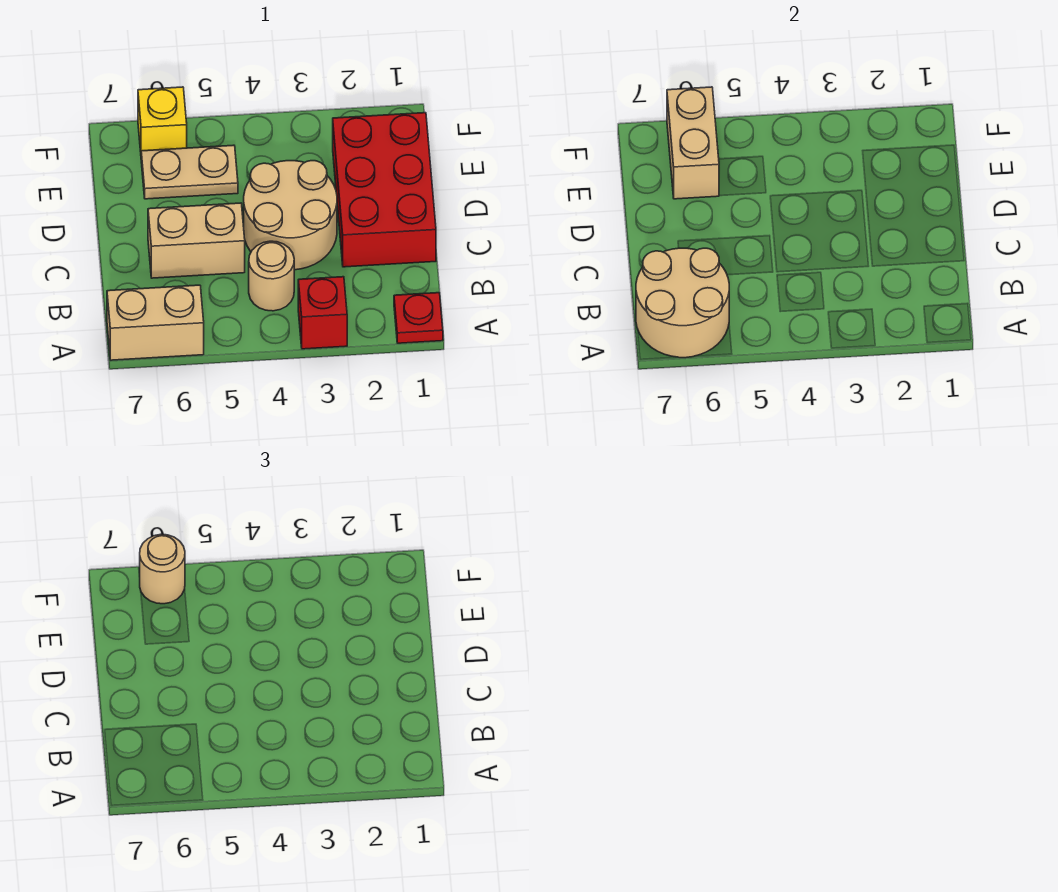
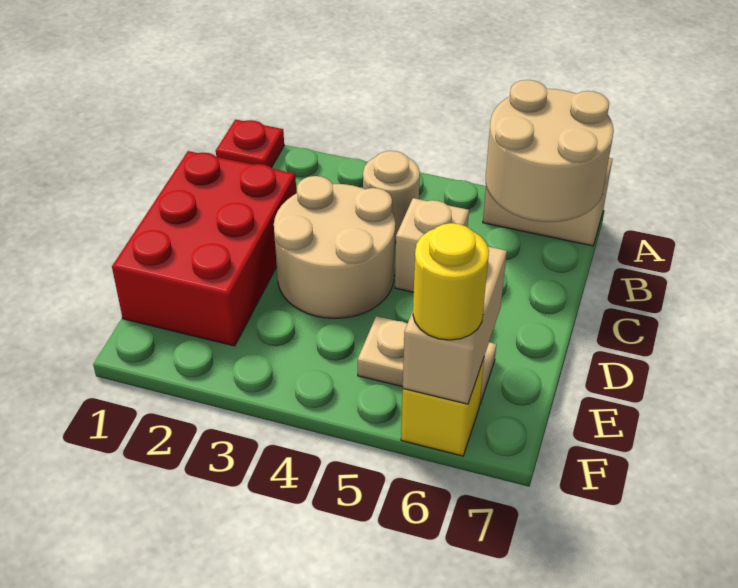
red 1x1 brick [298,277,347,349] -> none
tan 1x2 brick [148,203,245,278] -> tan 1x1 brick [395,198,469,292]
tan 1x1 round brick [139,534,185,604] -> yellow 1x1 round brick [413,223,489,340]

